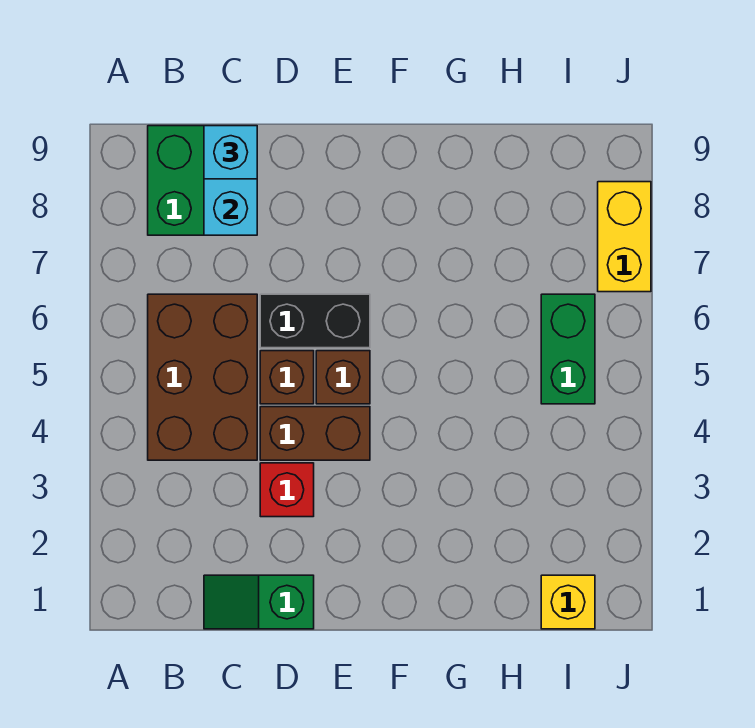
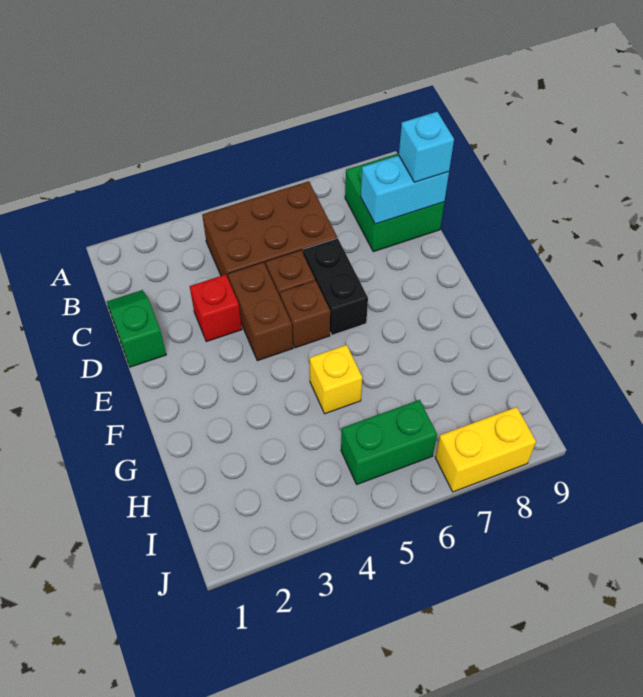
yellow 1x1 brick [541,575,595,629] -> yellow 1x1 brick moved to [310,345,362,414]

